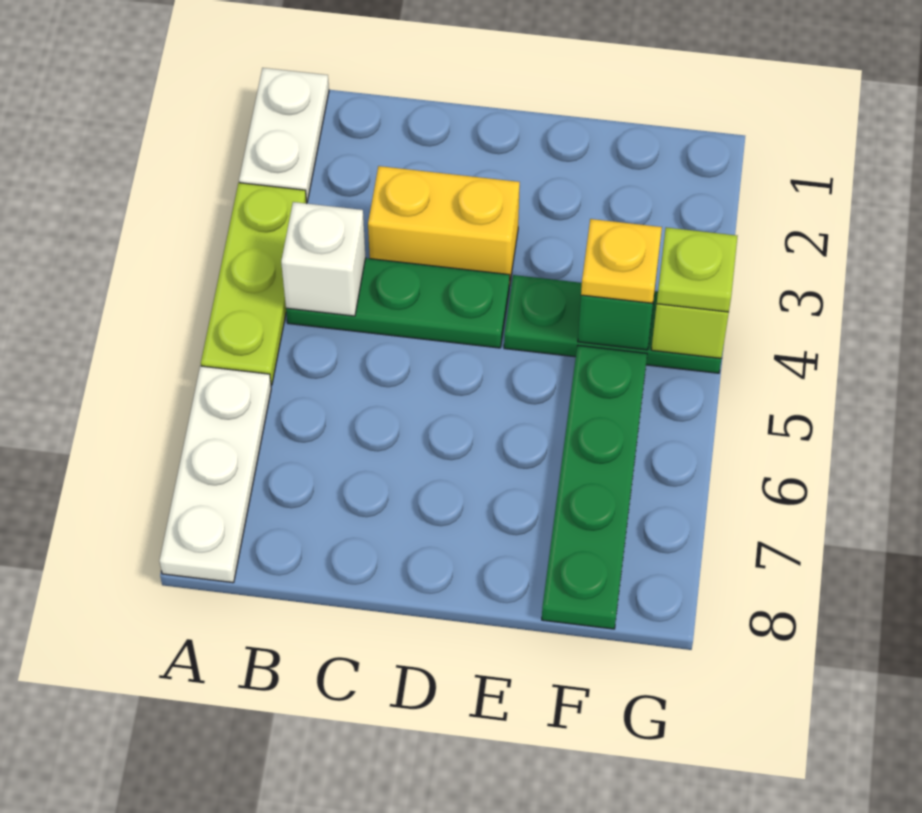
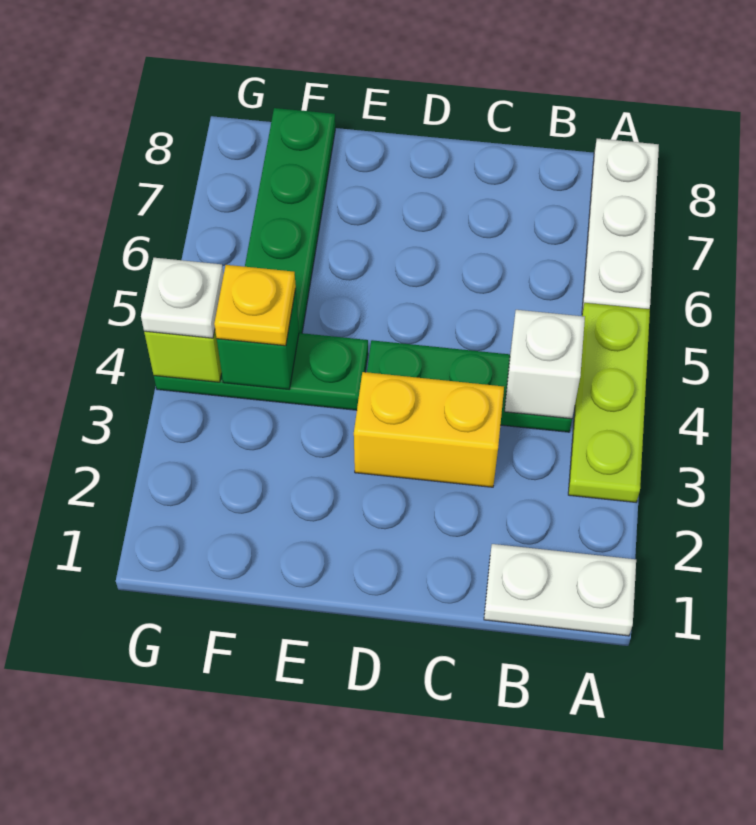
white 1x2 plate [239,68,329,202] -> white 1x2 plate turned to [484,544,636,636]
lime 1x1 plate [657,227,737,312] -> white 1x1 plate [141,258,223,338]

